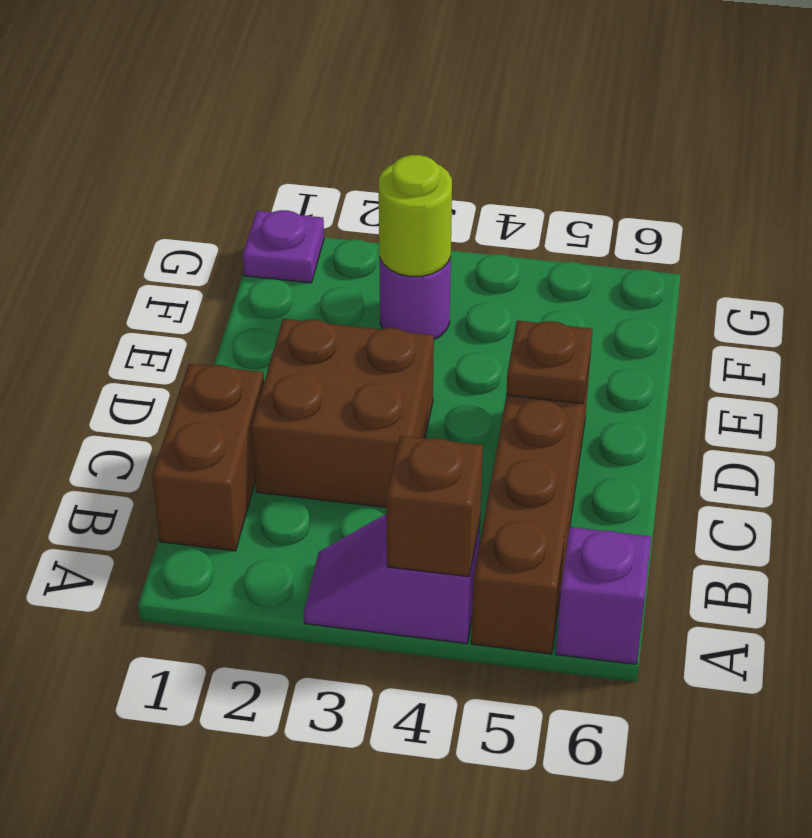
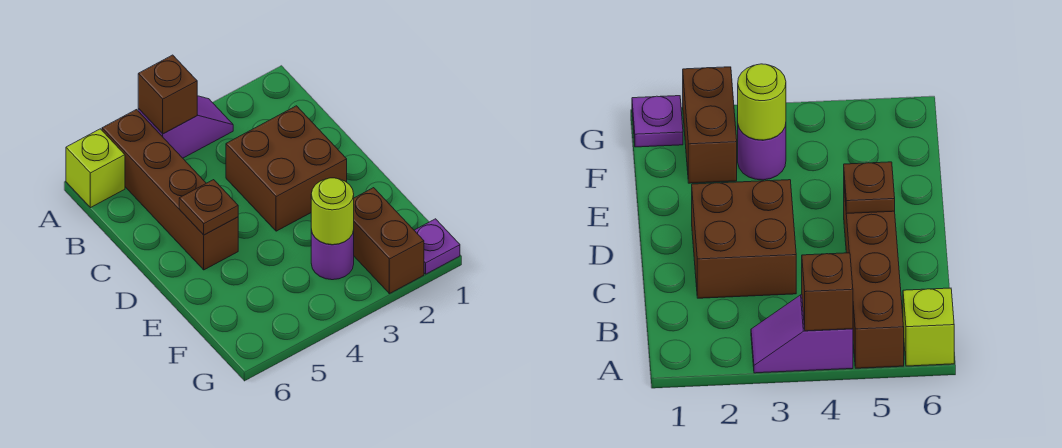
purple 1x1 brick [556,527,651,664] -> lime 1x1 brick [66,129,125,208]
brown 1x2 brick [152,364,264,551] -> brown 1x2 brick moved to [354,188,424,294]

